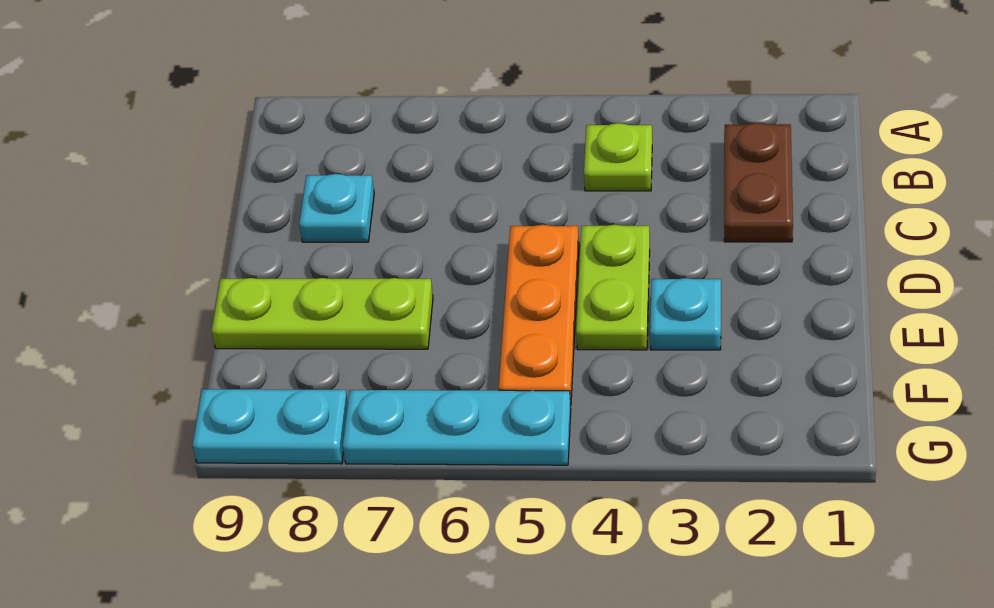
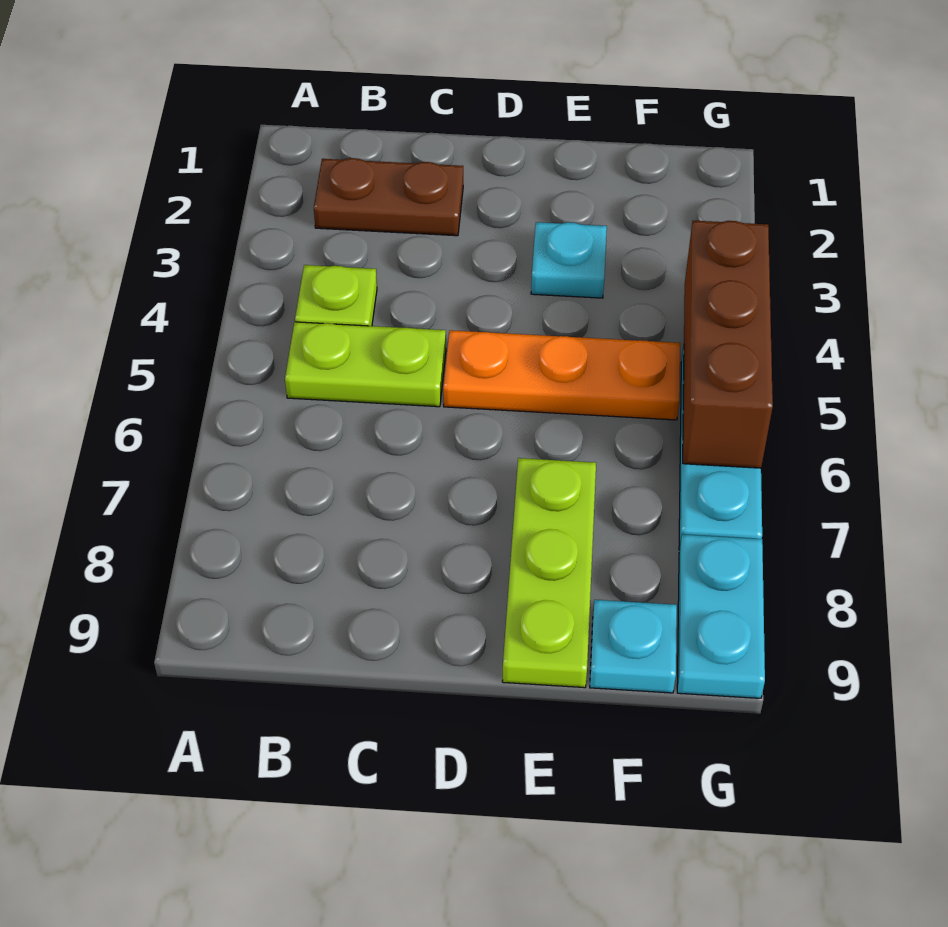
cyan 1x1 plate [299,174,374,242] -> cyan 1x1 plate moved to [590,600,677,693]
lime 1x2 plate [576,225,650,350] -> lime 1x2 plate moved to [285,322,446,407]
none -> brown 1x3 brick [683,221,773,468]

